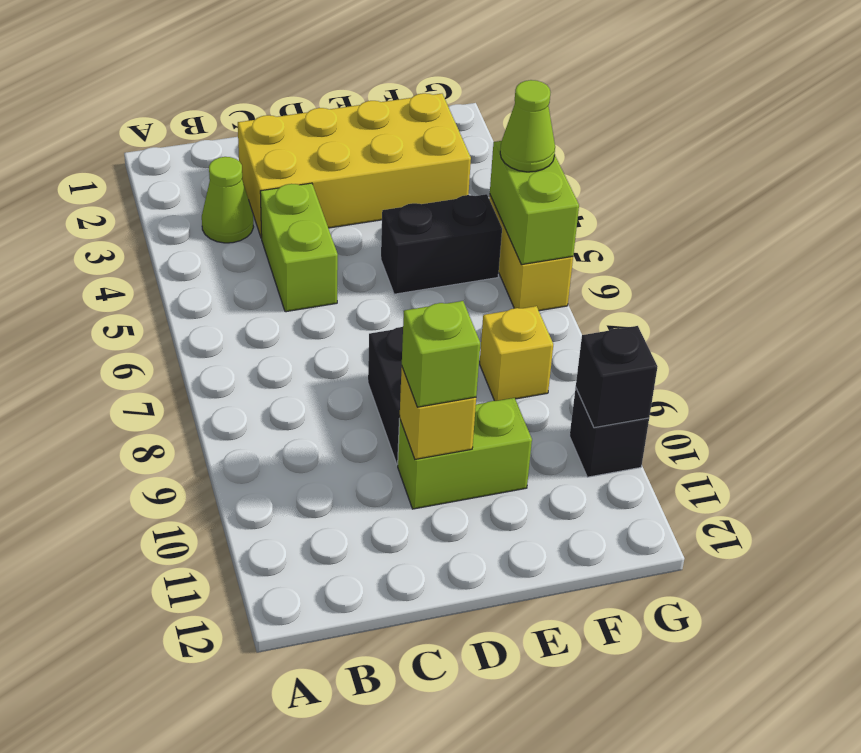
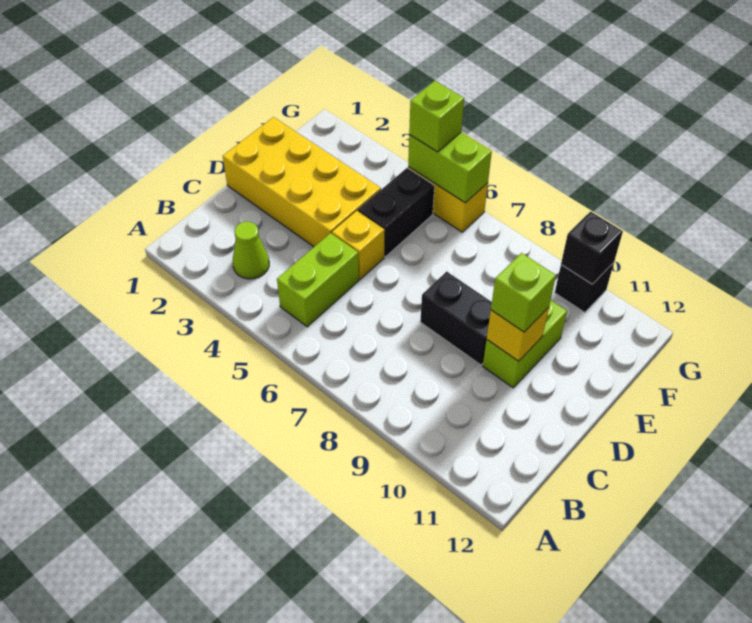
yellow 2x4 brick [238,93,471,238] -> yellow 2x4 brick turned to [223,117,381,247]
lime 1x2 brick [260,183,338,312] -> lime 1x2 brick turned to [277,233,359,327]
yellow 1x1 brick [480,306,553,401] -> yellow 1x1 brick moved to [332,211,385,279]
lime 1x1 cone [500,80,555,172] -> lime 1x1 brick [409,81,464,152]

